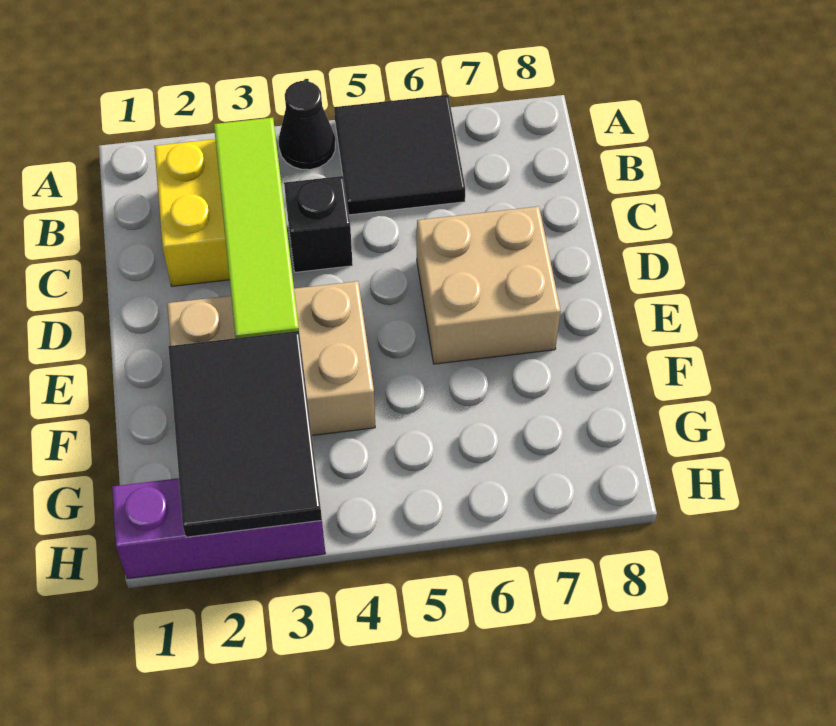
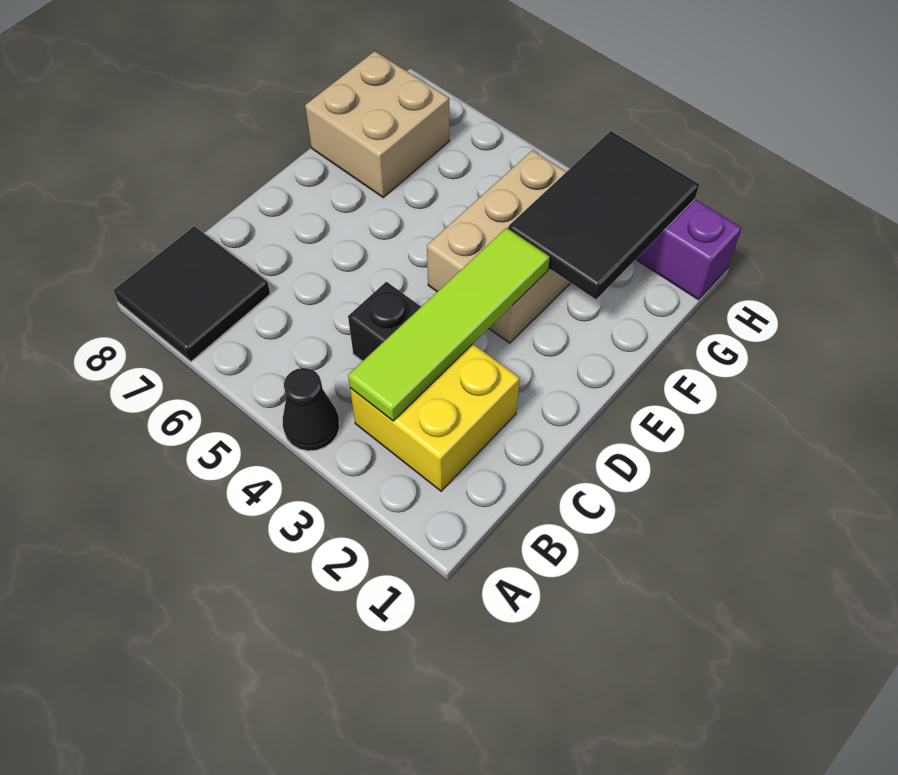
black 2x2 tile [334,95,466,215] -> black 2x2 tile moved to [114,226,270,362]
tan 2x2 brick [417,206,561,364] -> tan 2x2 brick moved to [305,51,449,197]
tan 2x3 brick [167,281,375,435] -> tan 2x3 brick turned to [427,150,570,343]

